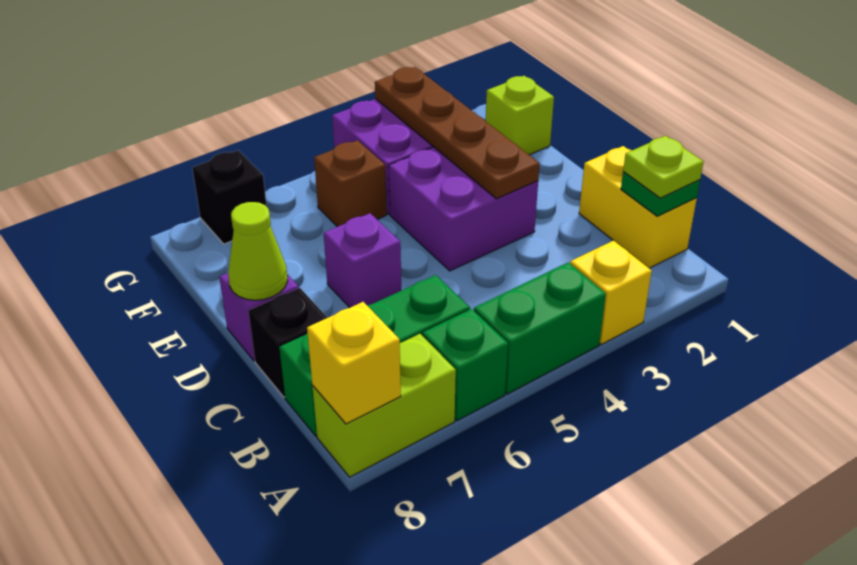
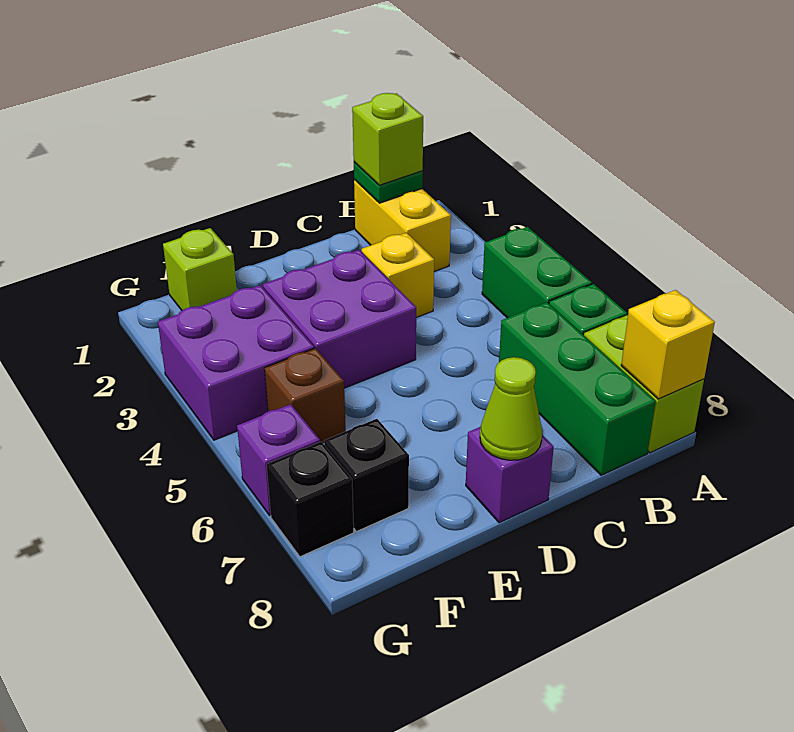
yellow 1x1 brick [570,240,652,344] -> yellow 1x1 brick moved to [362,233,434,318]
yellow 1x2 brick [579,146,697,268] -> yellow 1x2 brick turned to [354,180,451,272]
lime 1x1 plate [623,136,703,198] -> lime 1x1 brick [352,93,423,185]
black 1x1 brick [248,288,327,397] -> black 1x1 brick moved to [324,419,409,532]
brown 1x4 plate [375,67,540,199] -> none
purple 1x1 brick [324,213,401,308] -> purple 1x1 brick moved to [237,404,320,516]

